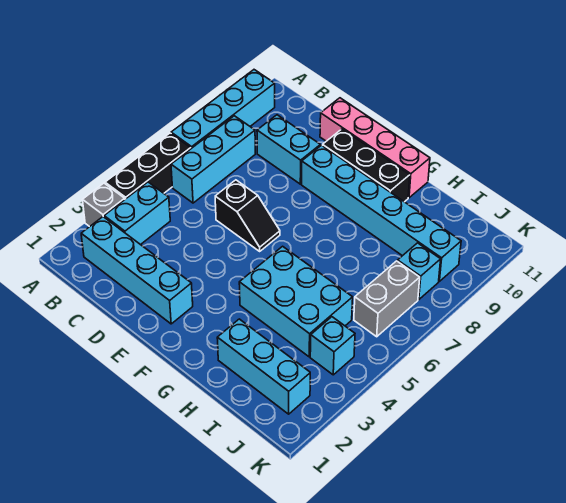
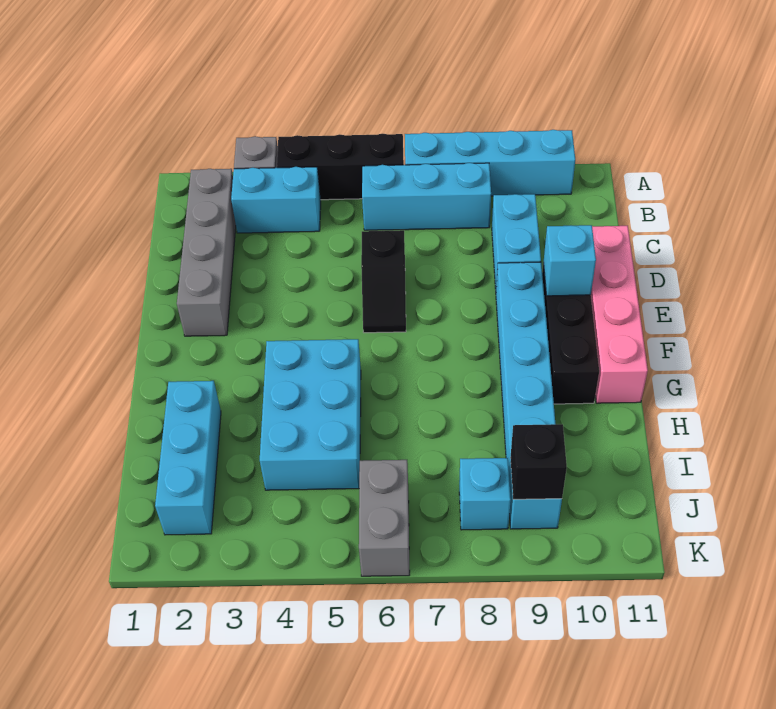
cyan 1x4 brick [81,217,193,324] -> grey 1x4 brick [177,169,236,336]
cyan 1x1 brick [310,317,355,375] -> cyan 1x1 brick moved to [543,225,596,296]
grey 1x2 brick [354,261,420,337] -> grey 1x2 brick turned to [359,460,410,576]
none -> black 1x1 brick [510,424,567,499]

